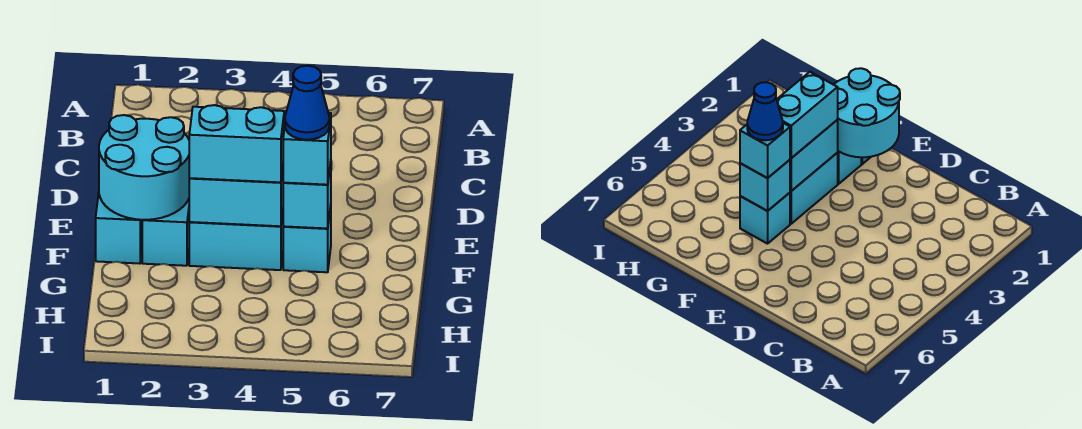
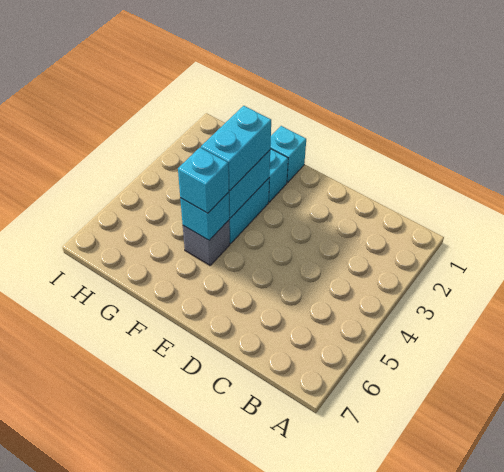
cyan 2x2 round brick [99,115,189,220] -> none
cyan 1x1 brick [283,206,331,272] -> grey 1x1 brick [183,220,230,265]
blue 1x1 cone [285,66,329,140] -> none

